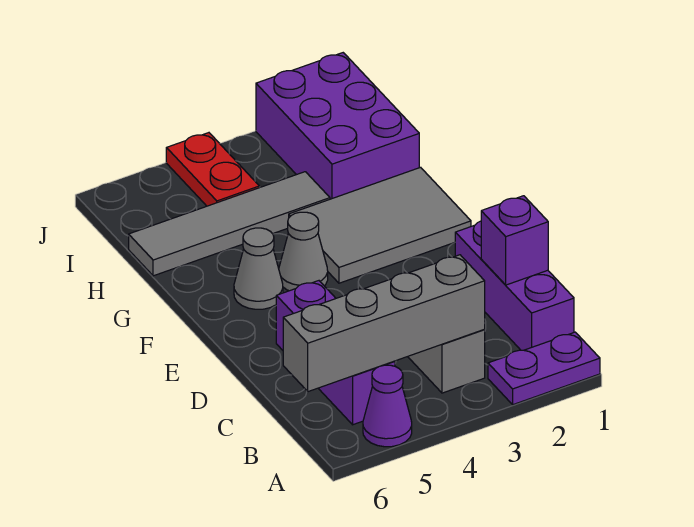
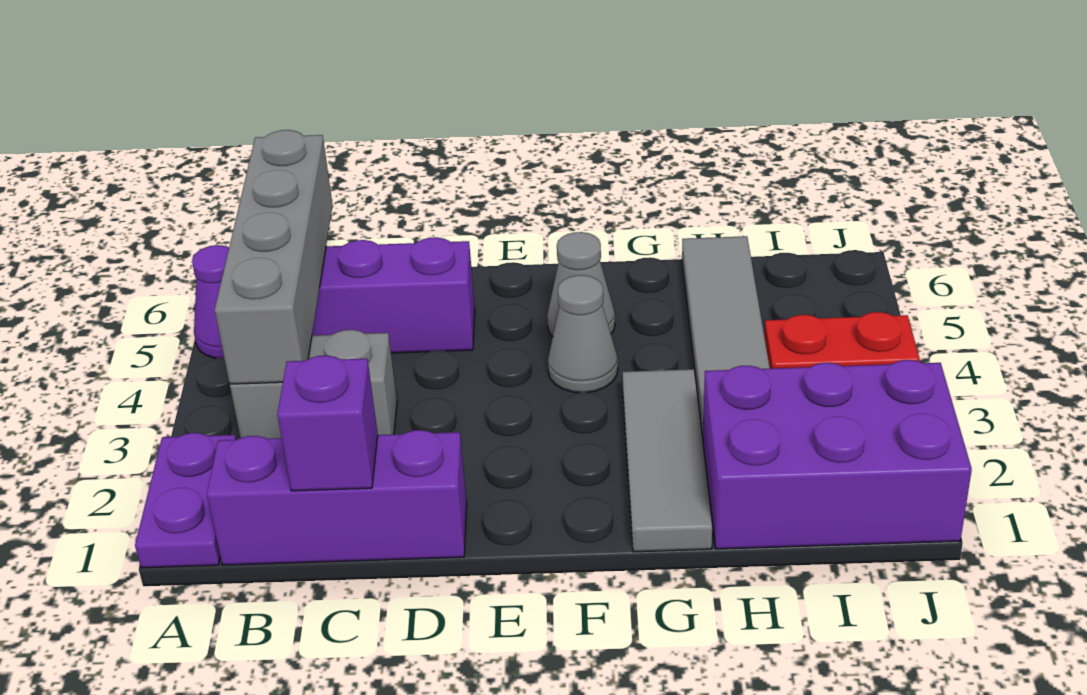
grey 2x3 tile [289,167,471,283] -> grey 1x3 tile [623,369,712,552]

